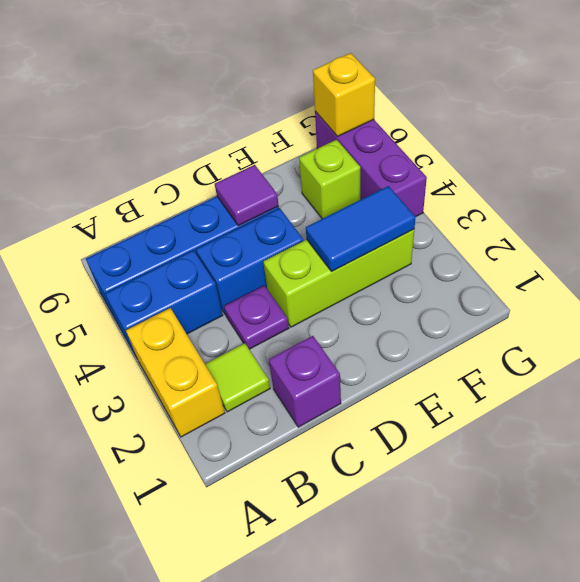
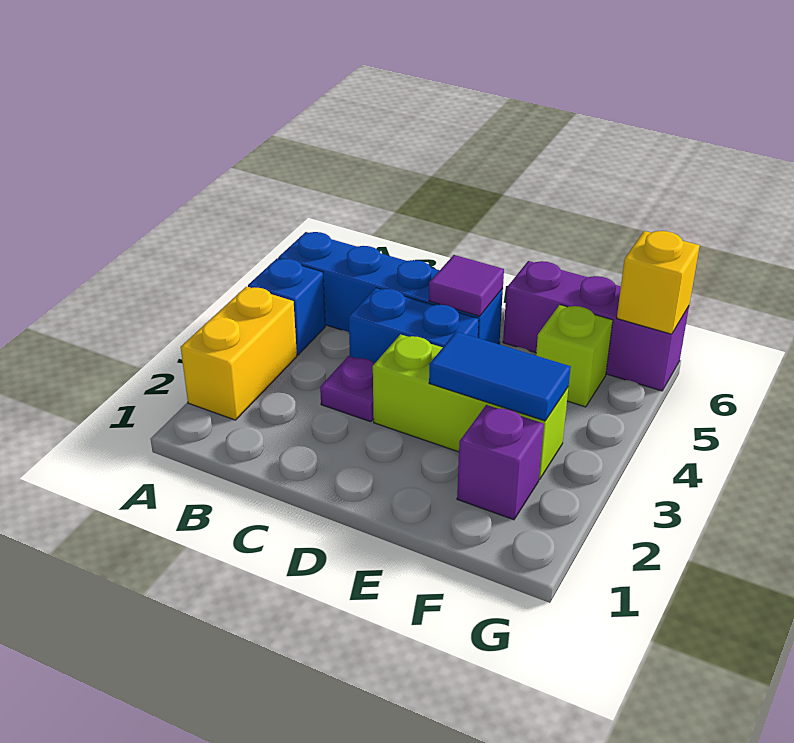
blue 1x2 brick [105,250,223,356] -> blue 1x1 brick [248,258,325,355]
lime 1x1 tile [205,343,270,412] -> none
purple 1x1 brick [269,336,341,427] -> purple 1x1 brick moved to [457,405,544,520]
purple 1x3 brick [315,111,427,217] -> purple 1x3 brick turned to [503,261,689,391]

